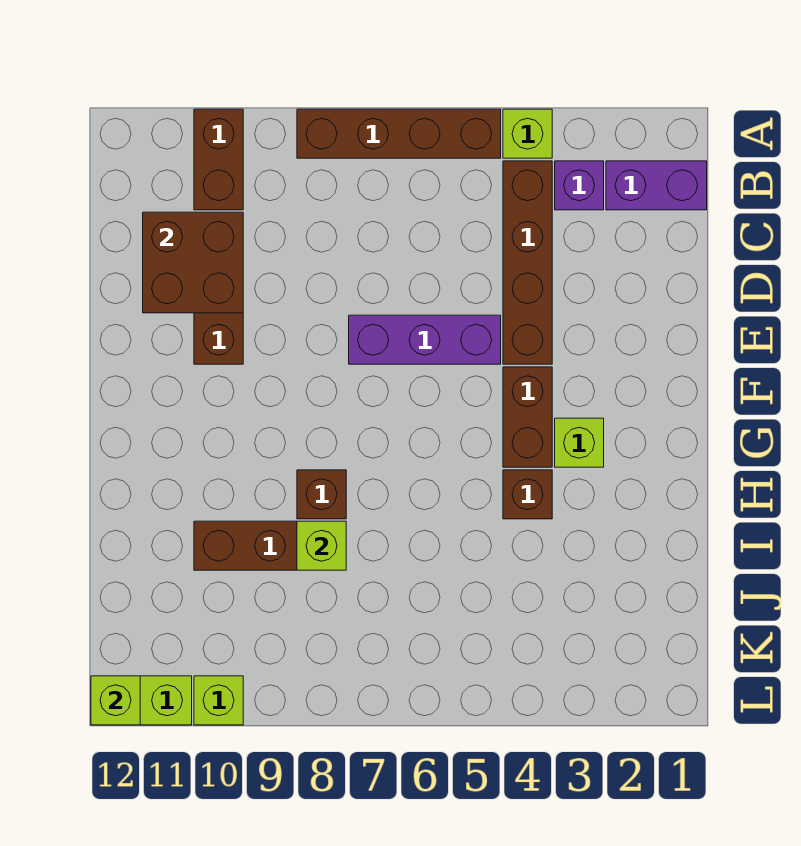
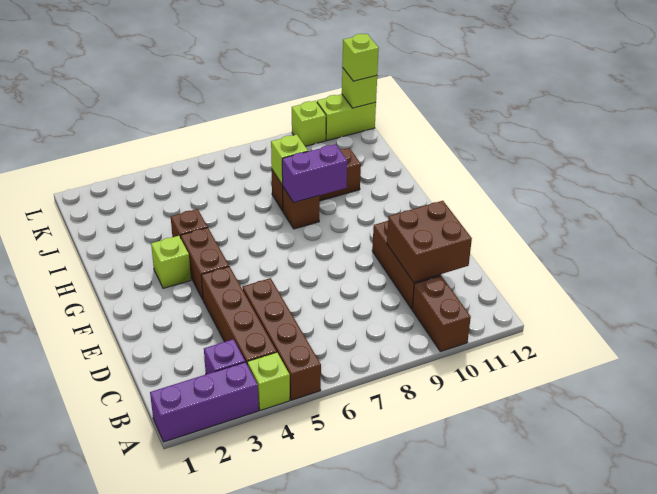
brown 1x4 brick [297,109,501,158] -> brown 1x4 brick turned to [242,278,321,400]
purple 1x2 brick [606,161,707,210] -> purple 1x2 brick moved to [282,144,347,203]
purple 1x3 brick [349,315,501,364] -> purple 1x3 brick moved to [150,362,259,442]
none -> lime 1x1 brick [342,34,379,81]

